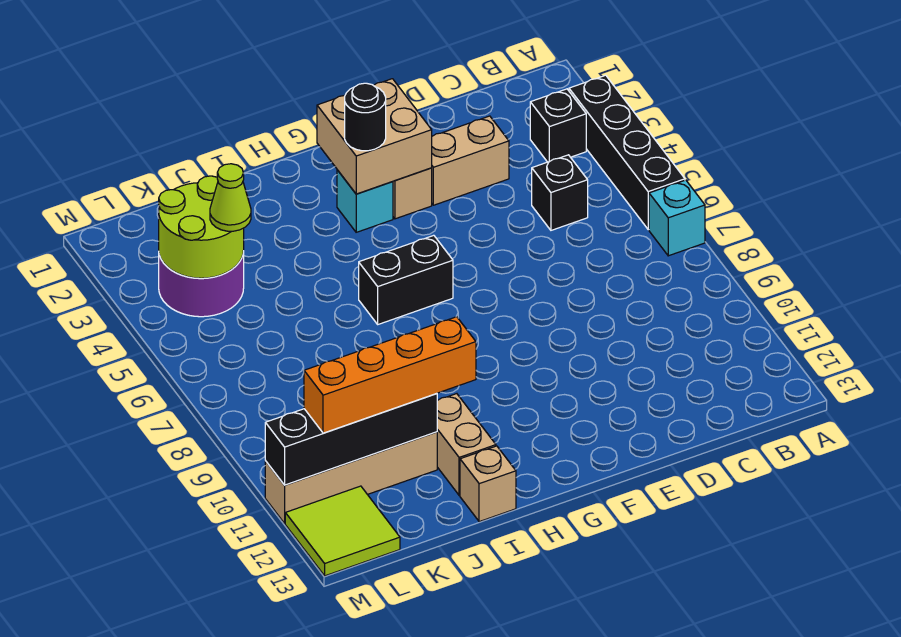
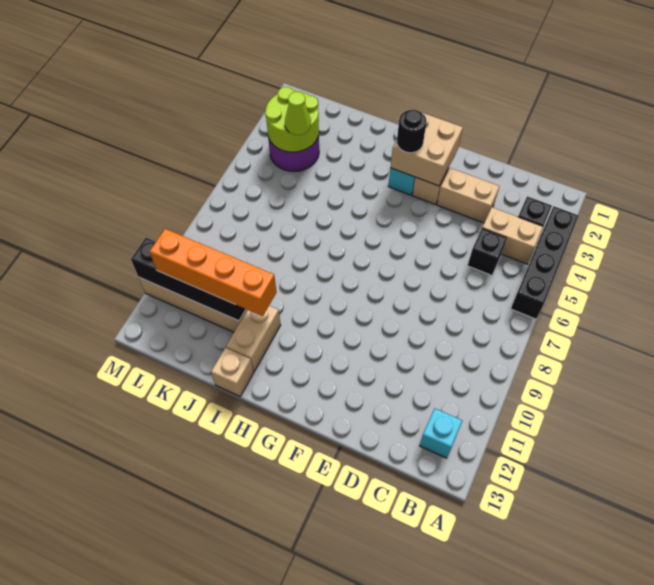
cyan 1x1 brick [649,180,705,256] -> cyan 1x1 brick moved to [420,408,462,458]
none -> tan 1x2 brick [482,207,543,264]
black 1x2 brick [359,235,453,324] -> none
lime 2x2 tile [285,486,400,576] -> none

